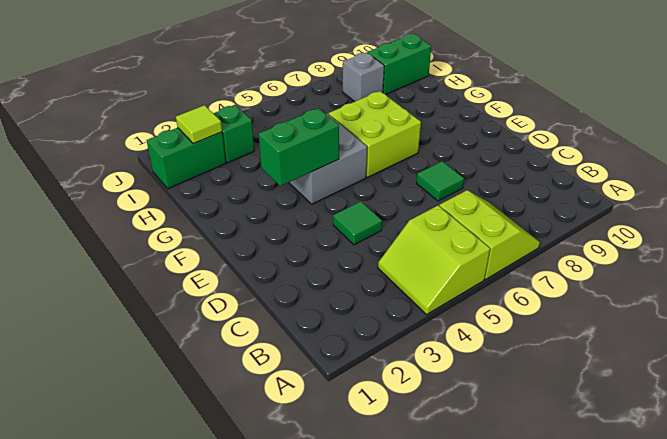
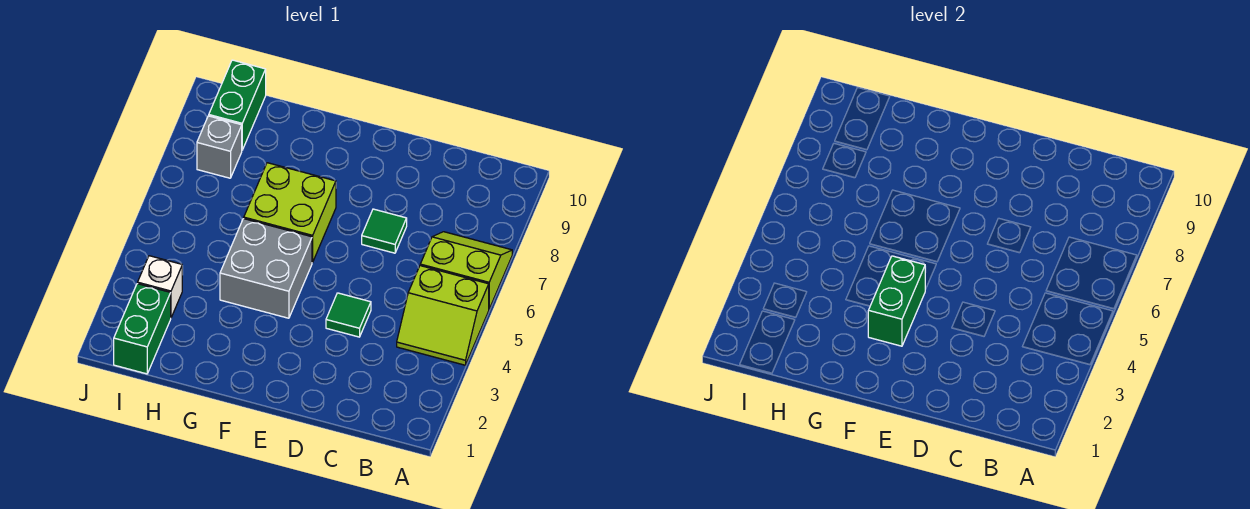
lime 1x1 tile [176,105,222,144] -> none
green 1x1 brick [213,105,254,163] -> white 1x1 brick [138,256,182,317]

